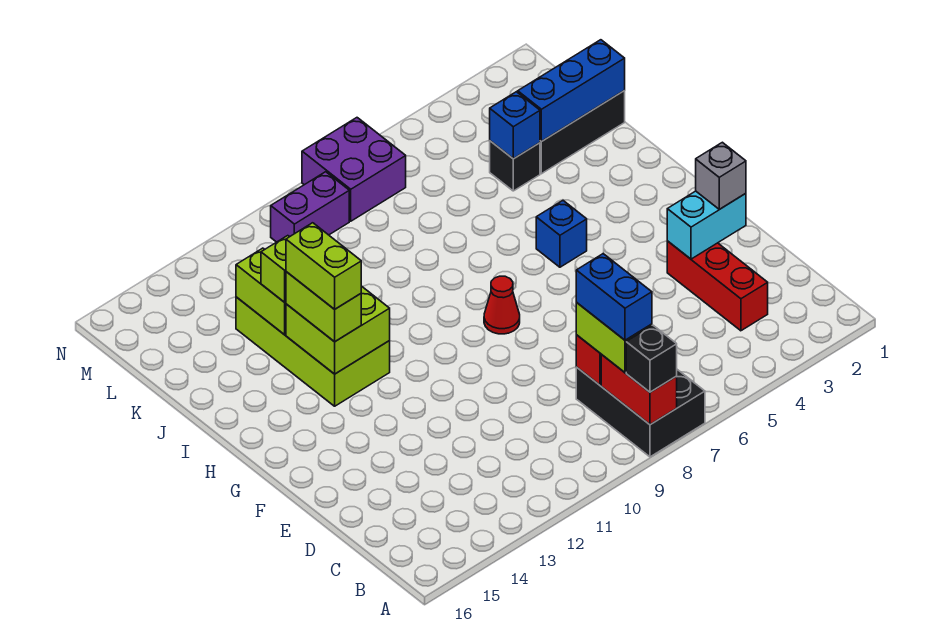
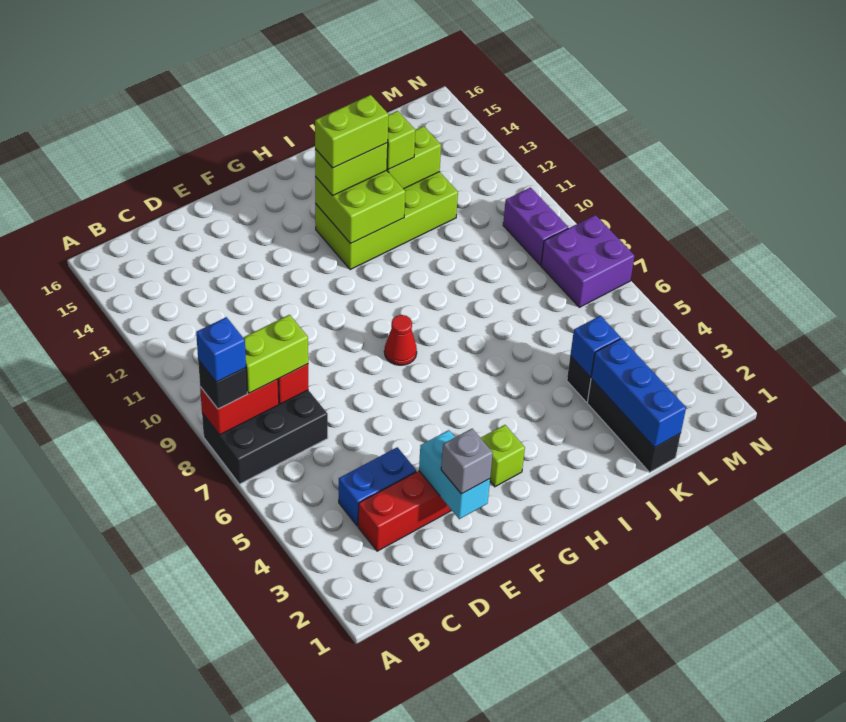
blue 1x2 brick [576,254,652,340] -> blue 1x2 brick moved to [339,447,416,526]
none -> lime 1x1 brick [481,425,525,487]
blue 1x1 brick [536,201,587,267] -> blue 1x1 brick moved to [196,317,246,382]

